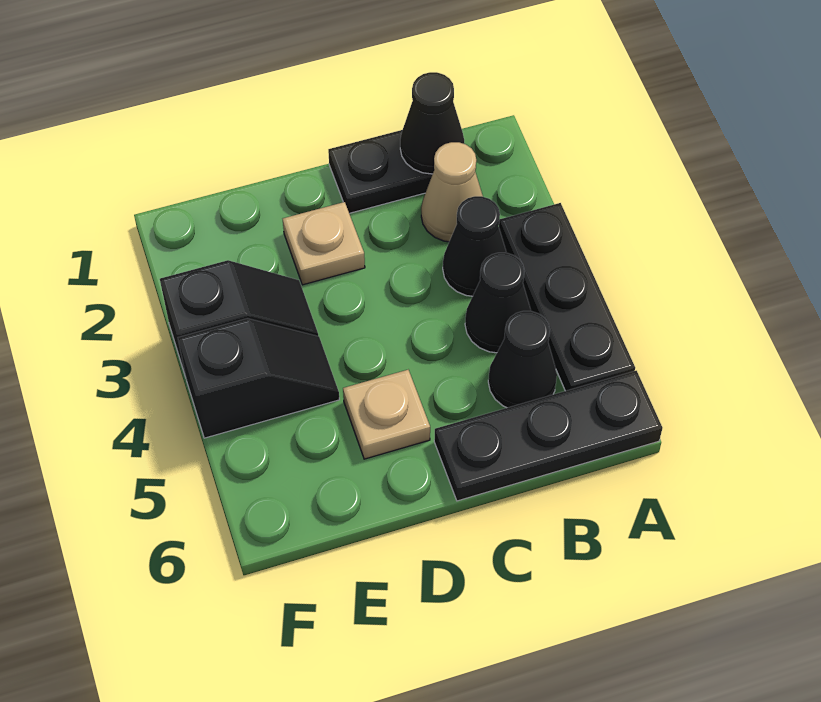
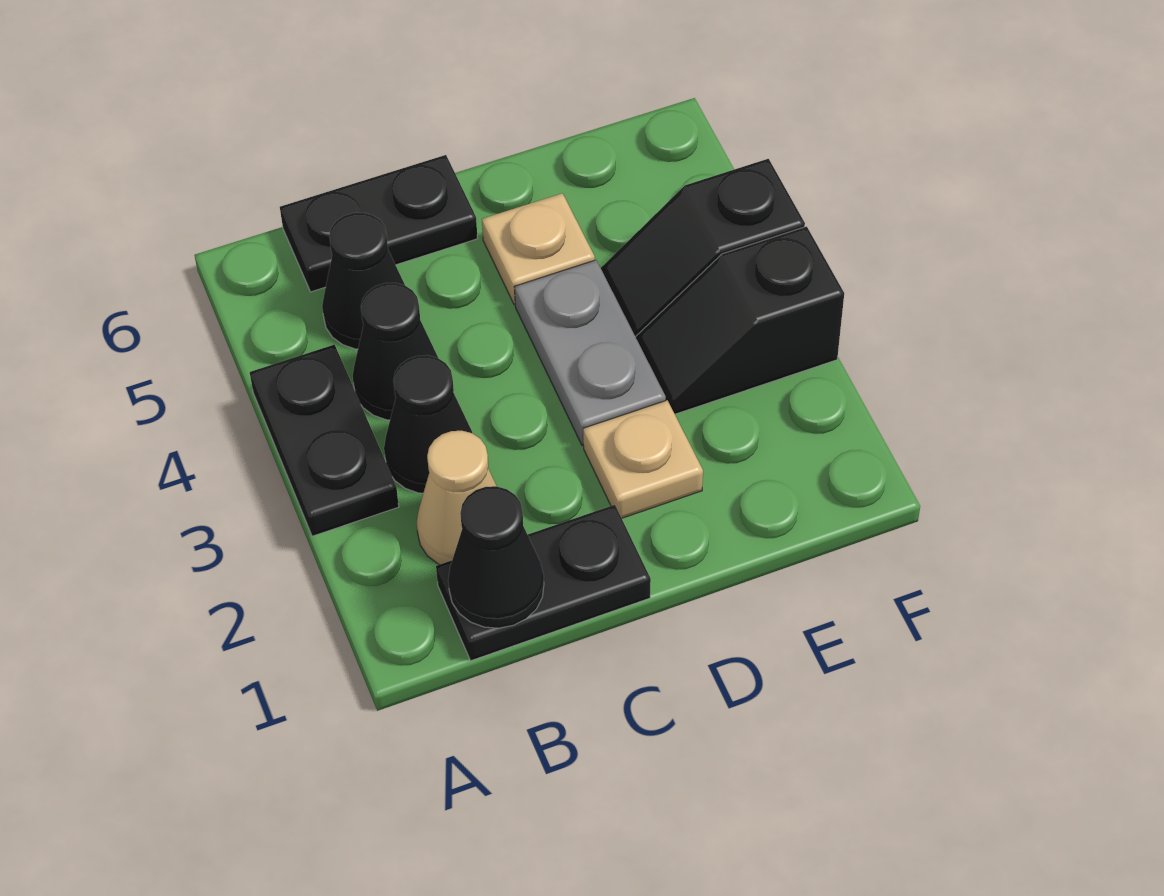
black 1x3 plate [499,203,635,391] -> black 1x2 plate [250,345,399,536]
black 1x3 plate [434,371,662,501] -> black 1x2 plate [280,155,478,292]
none -> grey 1x2 plate [515,260,666,445]

